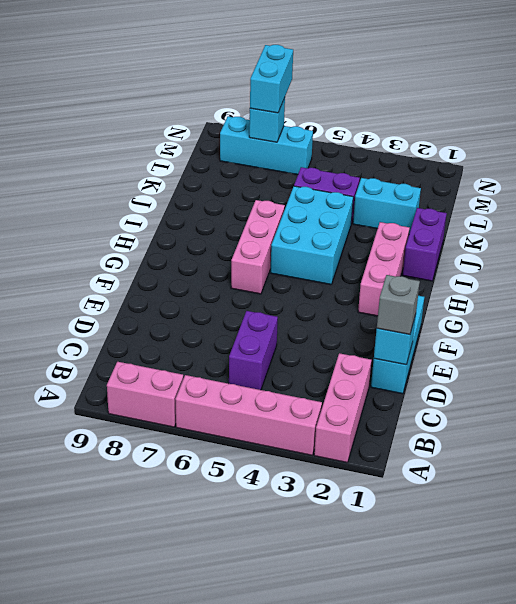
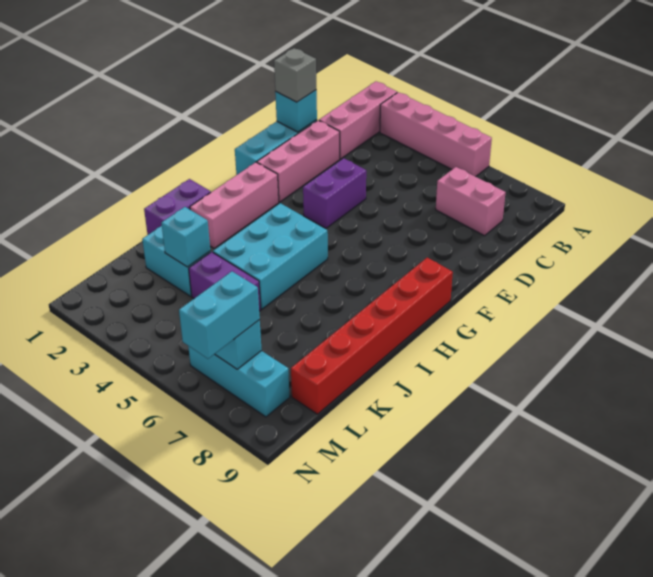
pink 1x2 brick [107,362,183,427] -> pink 1x2 brick moved to [436,167,506,236]
purple 1x2 brick [229,311,278,390] -> purple 1x2 brick moved to [303,158,366,228]
pink 1x3 brick [231,200,285,294] -> pink 1x3 brick moved to [257,120,340,202]
none -> red 1x6 brick [291,258,453,414]
none -> cyan 1x1 brick [161,207,210,267]

